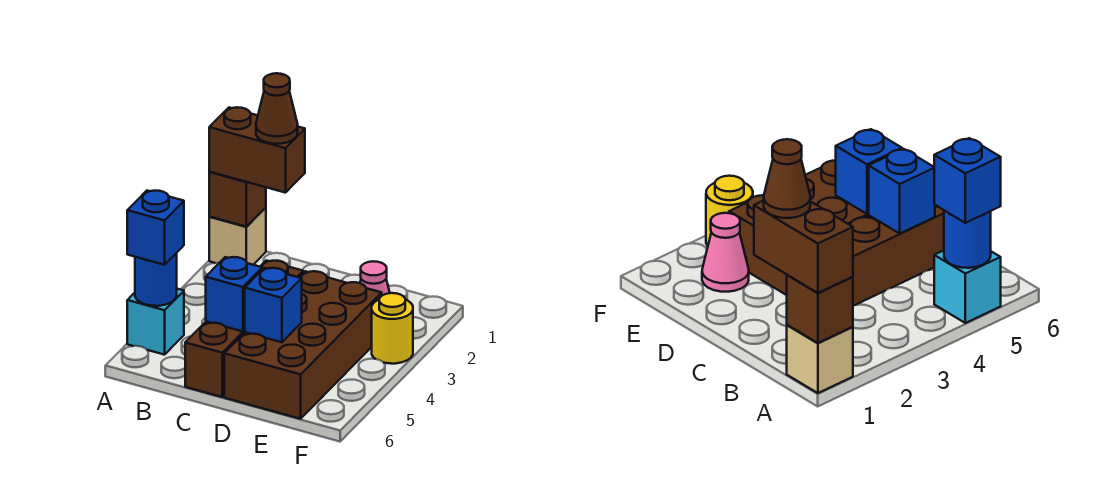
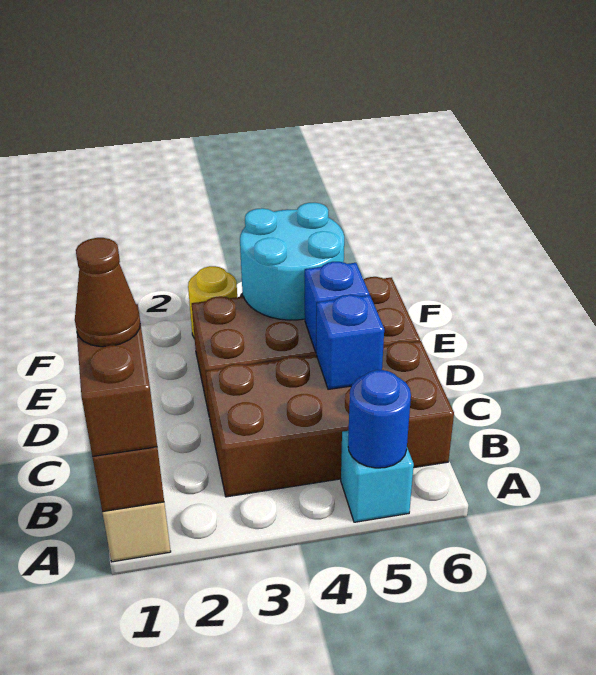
blue 1x1 brick [127,191,184,265] -> none
brown 1x4 brick [185,261,303,397] -> brown 2x4 brick [206,341,454,497]
pink 1x1 cone [360,261,390,296] -> none
none -> cyan 2x2 round brick [240,203,344,320]

